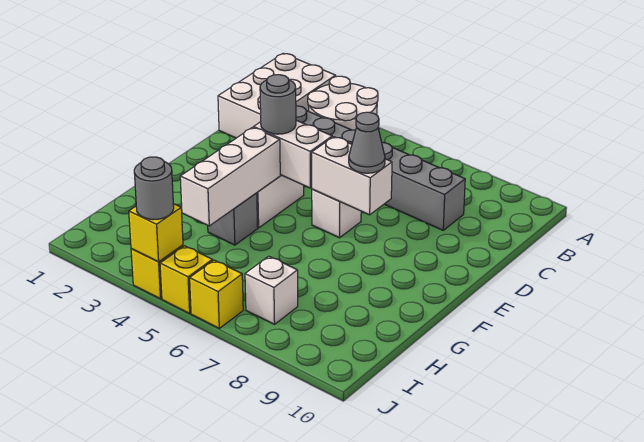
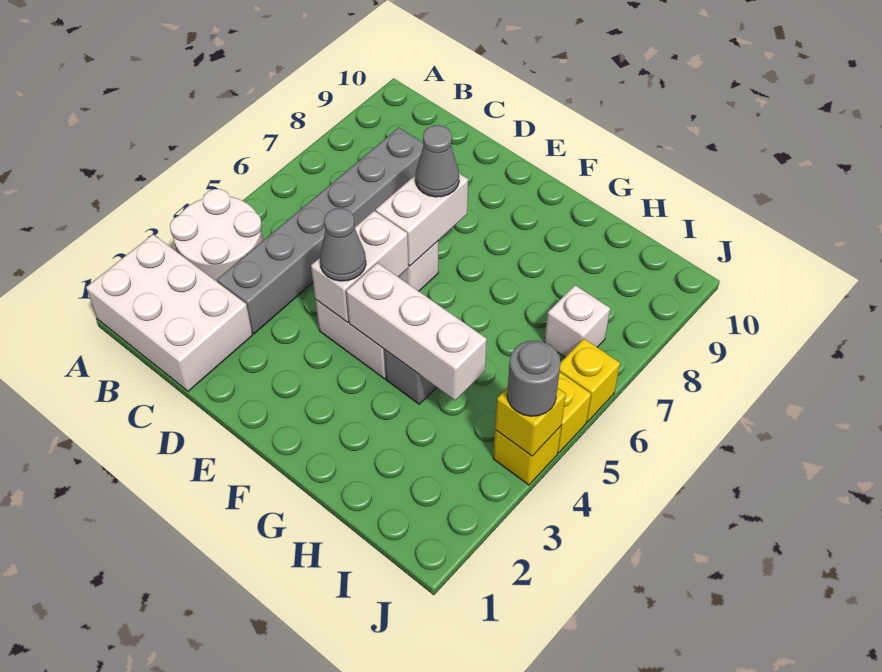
grey 1x1 round brick [260,75,296,134] -> grey 1x1 cone [320,208,366,281]

